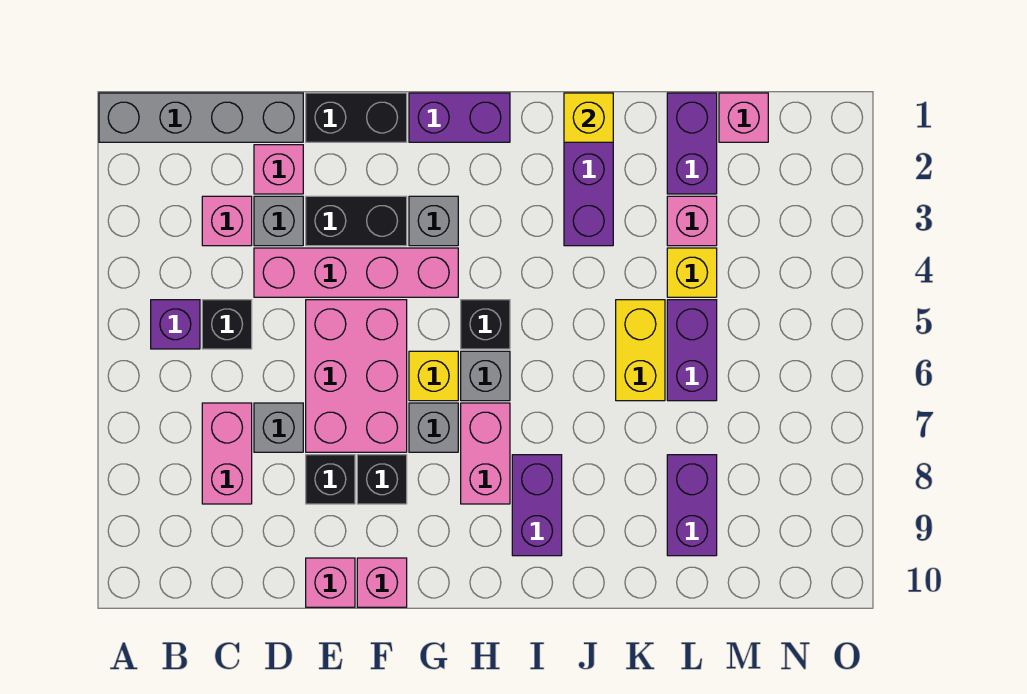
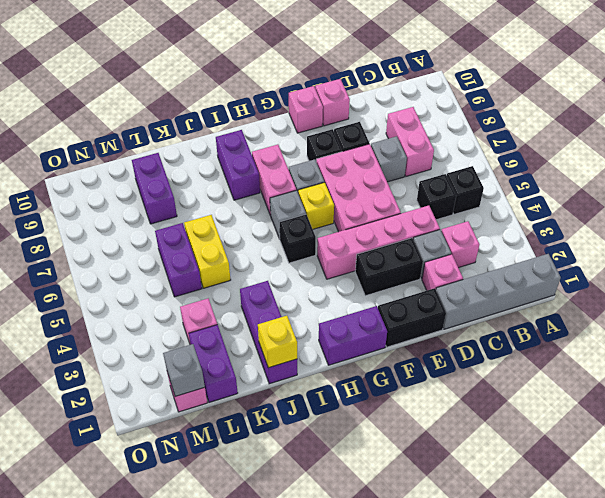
purple 1x1 brick [151,300,200,349] -> black 1x1 brick [447,166,484,214]
grey 1x1 brick [409,196,458,246] -> grey 1x1 brick moved to [163,344,205,396]
yellow 1x1 brick [667,248,717,297] -> none

